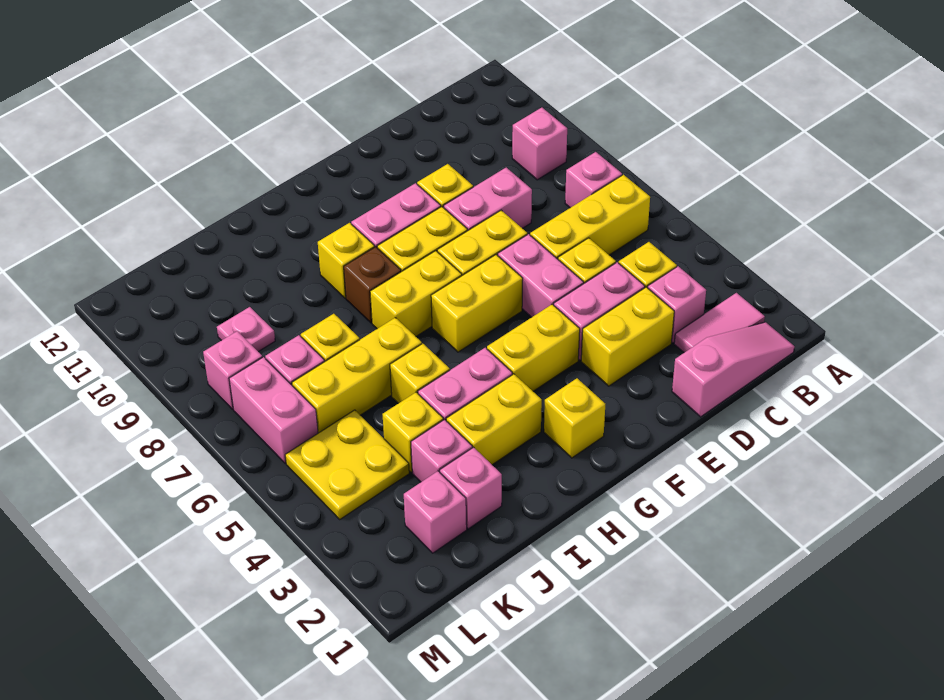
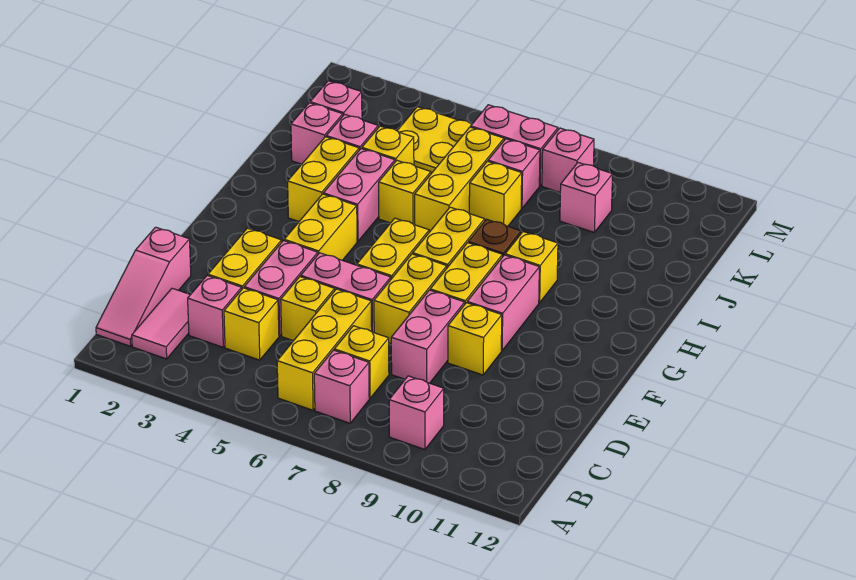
yellow 1x1 brick [544,378,605,458] -> yellow 1x1 brick moved to [334,326,389,398]
pink 1x1 plate [217,307,275,352] -> pink 1x1 brick [560,163,613,232]

